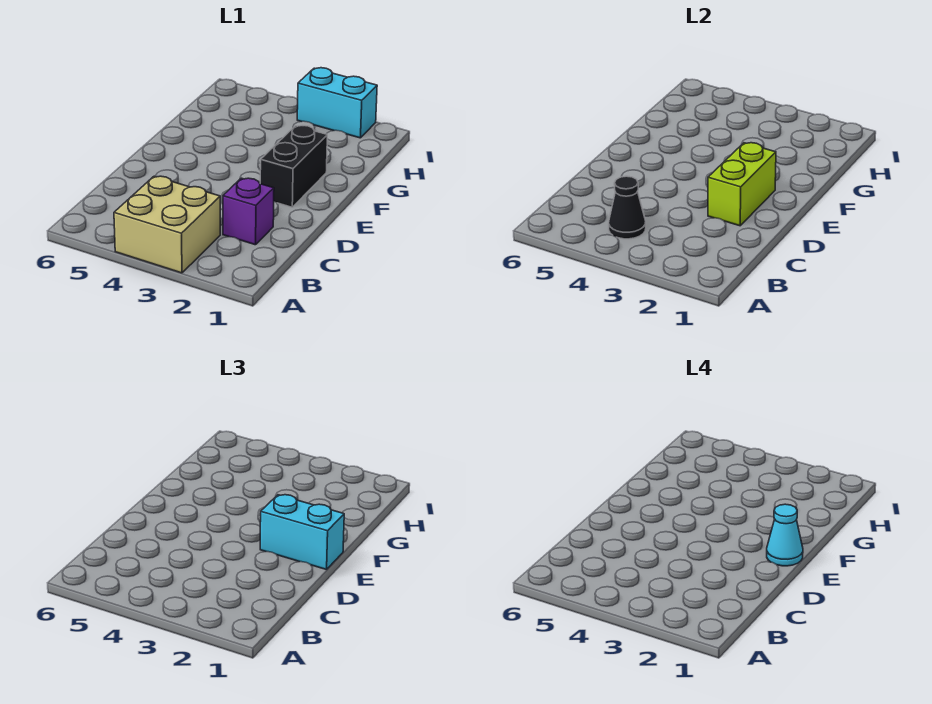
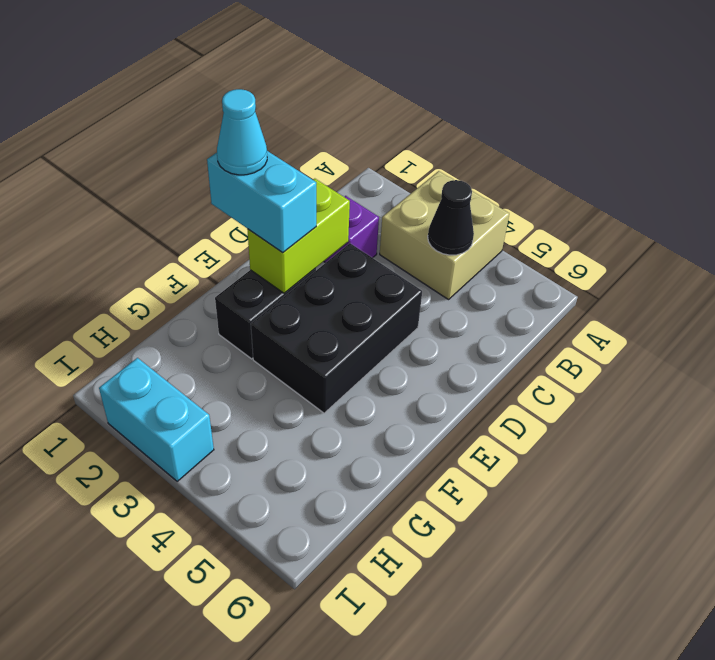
none -> black 2x3 brick [251,243,422,413]

